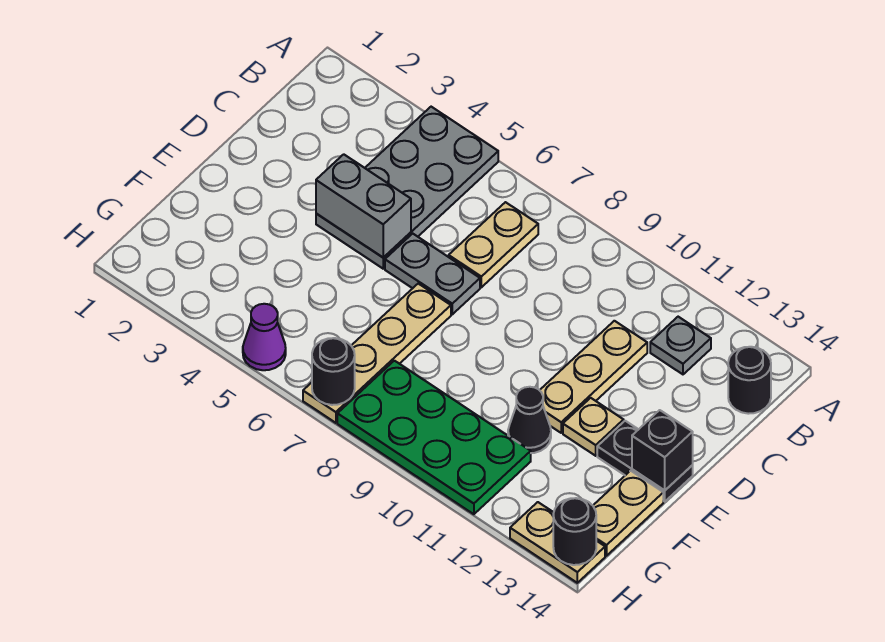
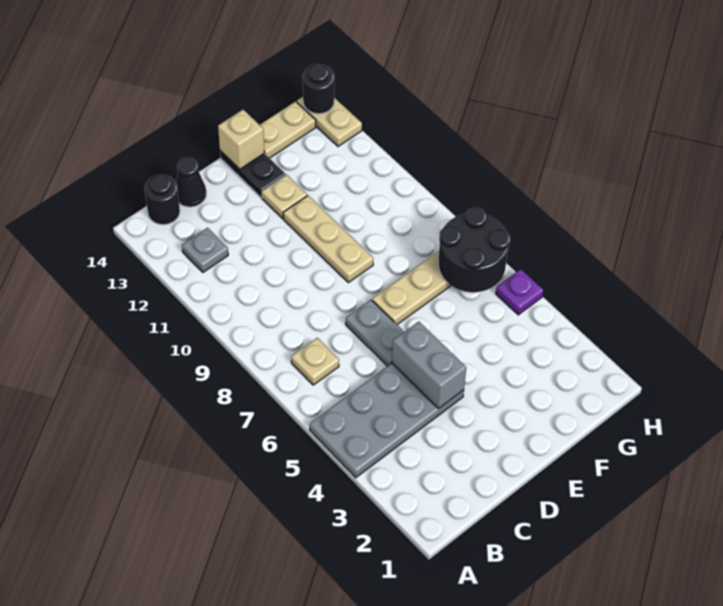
tan 1x2 plate [449,202,538,287] -> tan 1x1 plate [291,338,339,385]
tan 1x3 plate [540,321,647,433] -> tan 1x3 plate turned to [283,196,373,283]
black 1x1 brick [632,410,693,490] -> tan 1x1 brick [218,110,265,169]
black 1x1 cone [508,387,551,453] -> black 1x1 cone moved to [176,158,206,207]
green 2x4 plate [337,361,531,514] -> none
purple 1x1 cone [243,304,286,370] -> purple 1x1 plate [496,269,543,315]
black 1x1 round brick [312,338,355,405] -> black 2x2 round brick [438,208,510,292]

